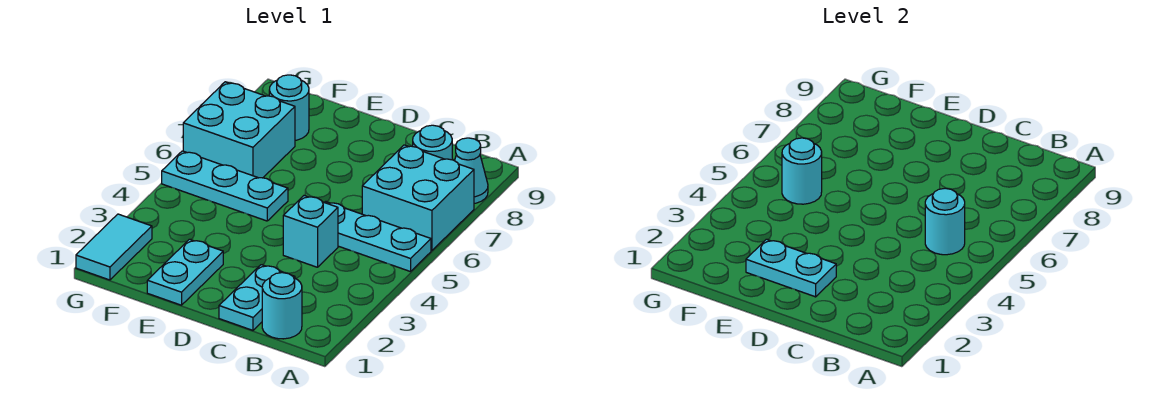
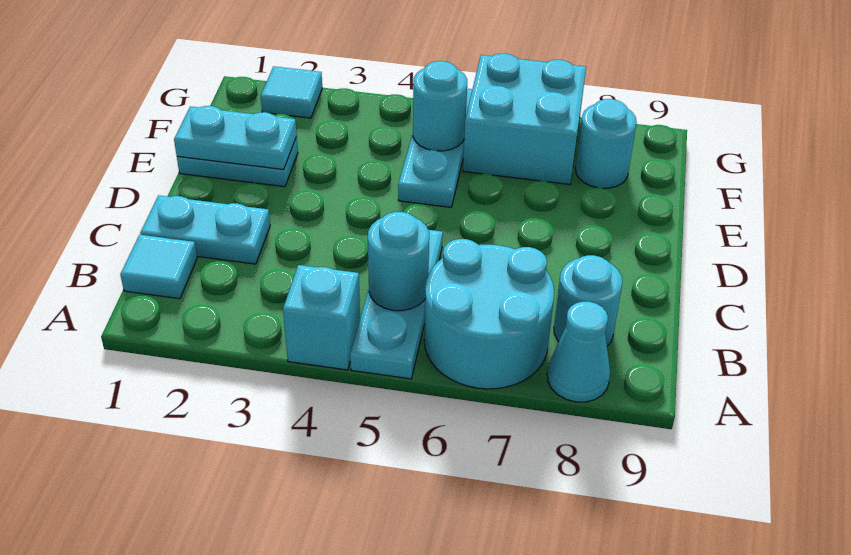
cyan 2x2 brick [362,145,474,250] -> cyan 2x2 round brick [424,239,554,389]
cyan 1x1 round brick [262,273,302,339] -> cyan 1x1 tile [120,235,197,299]
cyan 1x1 brick [283,196,338,267] -> cyan 1x1 brick moved to [283,265,360,370]
cyan 1x2 plate [746,239,836,297] -> cyan 1x2 plate turned to [174,106,297,170]
cyan 1x2 tile [76,214,152,280] -> cyan 1x1 tile [261,66,322,118]

